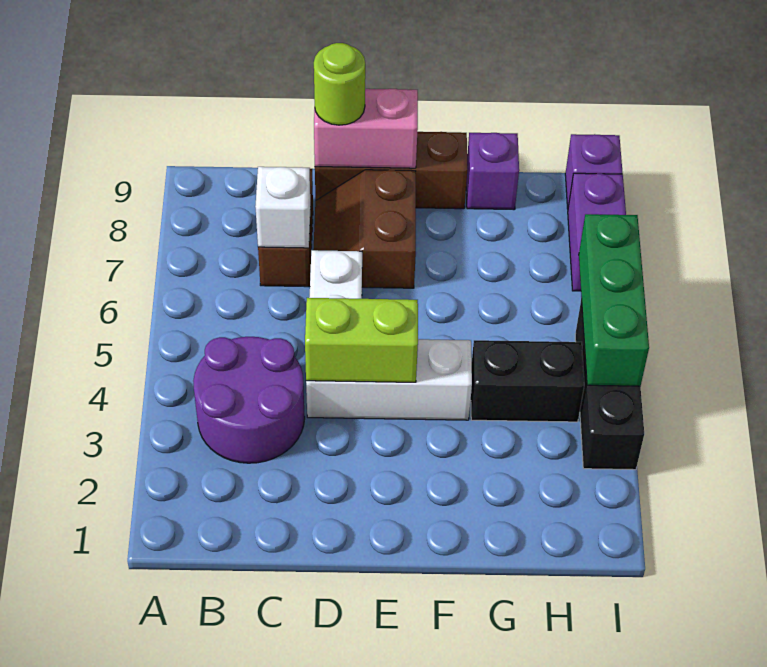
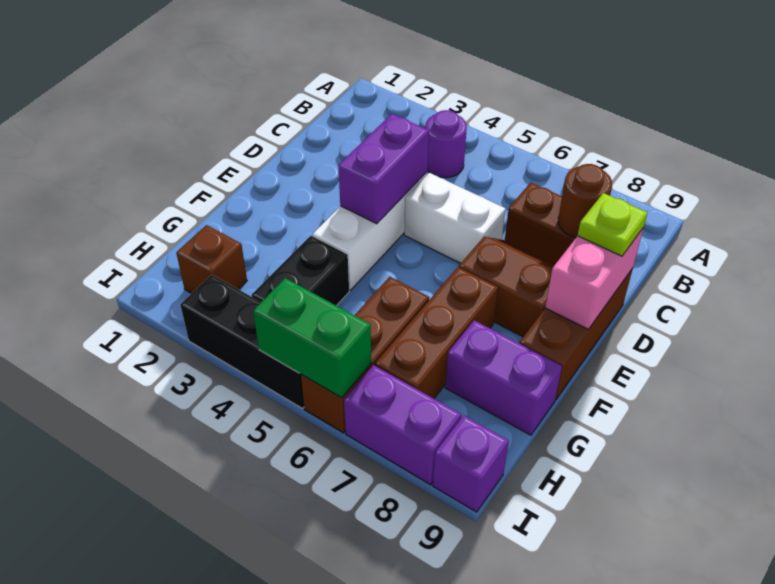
purple 2x2 round brick [193,337,305,463] -> purple 1x1 round brick [425,110,467,178]
white 1x1 brick [255,167,311,248] -> none
none -> brown 1x1 round brick [558,164,612,238]
lime 1x2 brick [305,298,418,382] -> purple 1x2 brick [338,114,429,224]
lime 1x1 round brick [314,43,365,125] -> lime 1x1 plate [578,193,647,256]
none -> brown 1x3 brick [375,267,498,398]
none -> brown 1x3 brick [301,277,429,433]
purple 1x1 brick [466,133,519,210] -> purple 1x2 brick [445,320,562,435]
none -> brown 1x1 brick [176,225,247,294]
green 1x3 brick [579,214,649,386] -> green 1x2 brick [253,278,371,398]

